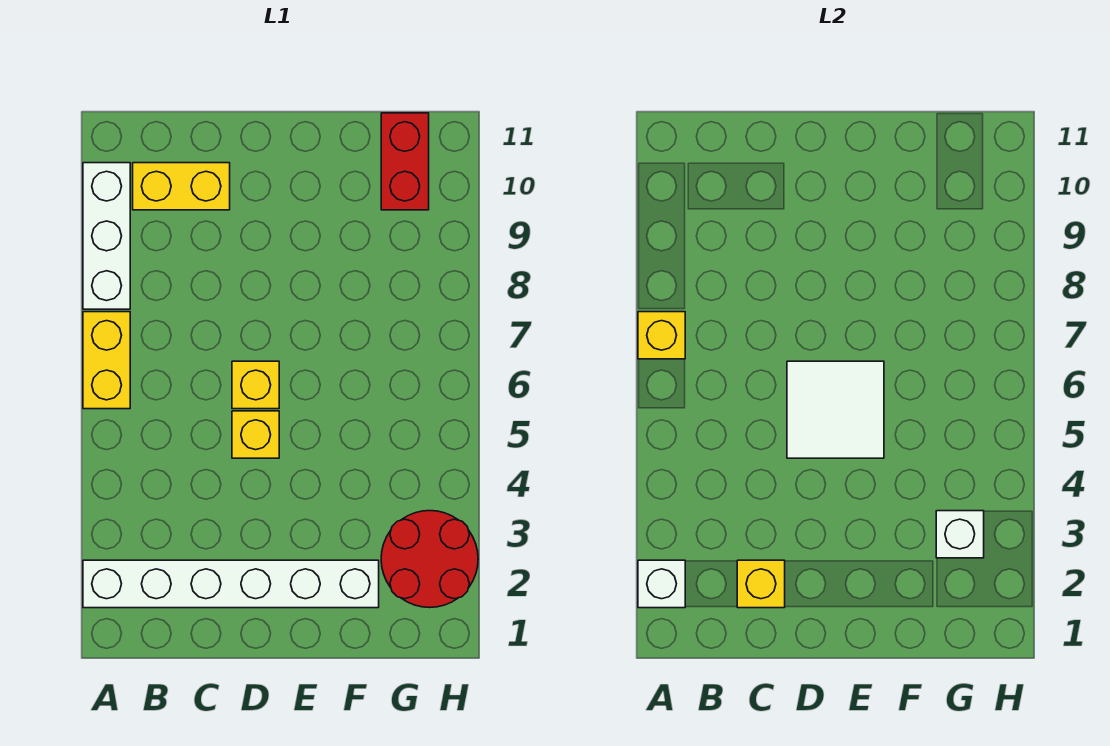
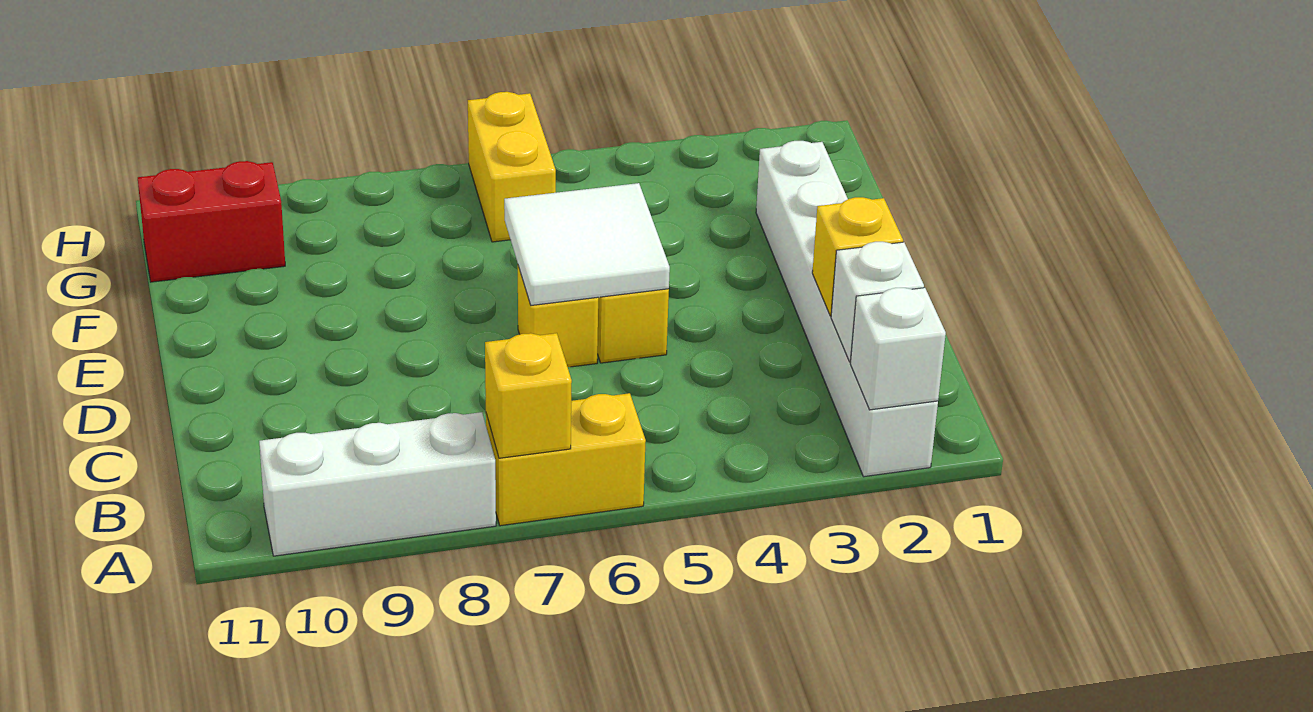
yellow 1x2 brick [133,163,230,210] -> yellow 1x2 brick moved to [468,92,556,242]
red 2x2 round brick [381,511,478,608] -> none
white 1x1 brick [936,511,984,558] -> white 1x1 brick moved to [831,242,924,362]

